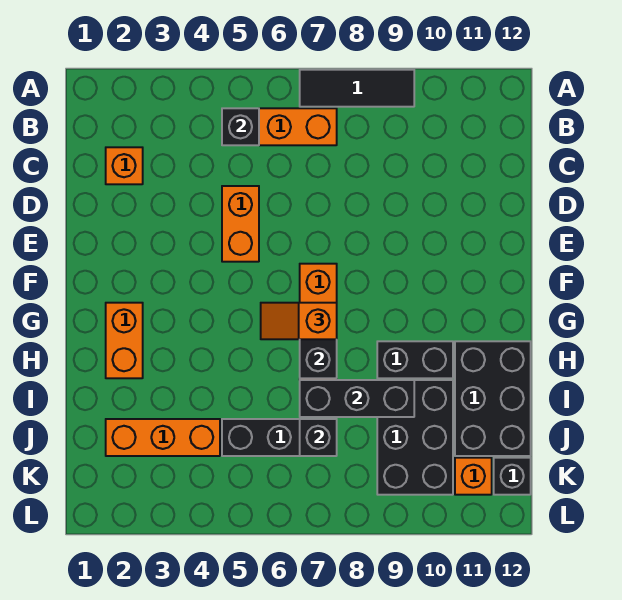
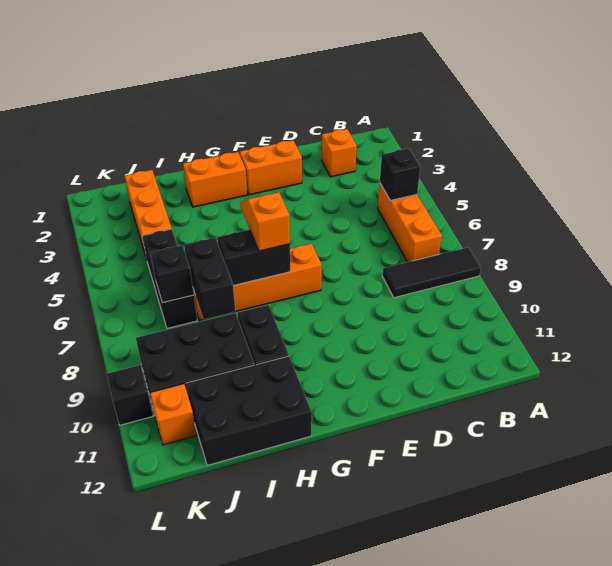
black 1x3 tile [300,70,414,107] -> black 1x3 tile turned to [382,247,481,298]
orange 1x2 brick [222,186,259,262] -> orange 1x2 brick moved to [240,140,302,195]
black 1x3 brick [300,380,414,417] -> black 1x2 brick [184,238,235,319]
black 1x1 brick [494,458,531,495] -> black 1x1 brick moved to [107,365,153,425]

